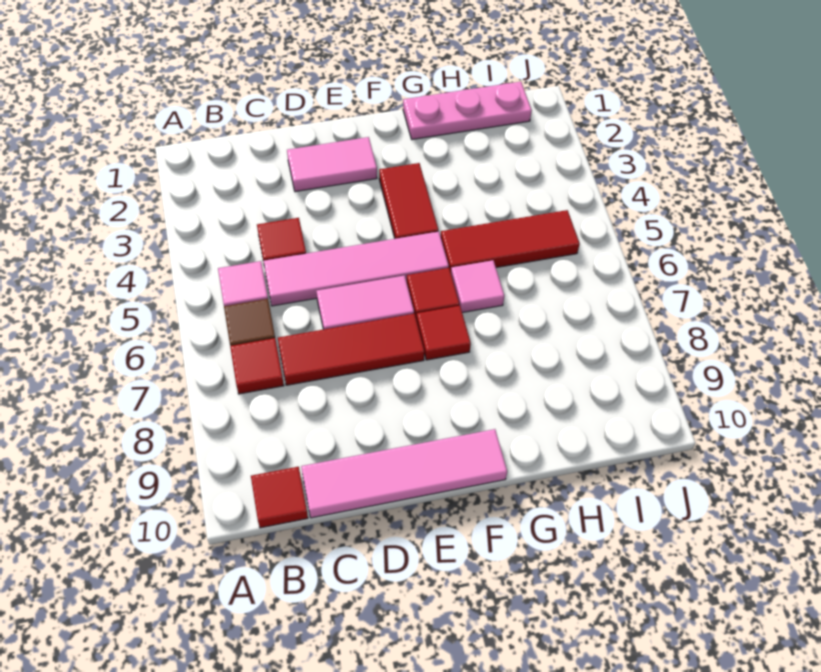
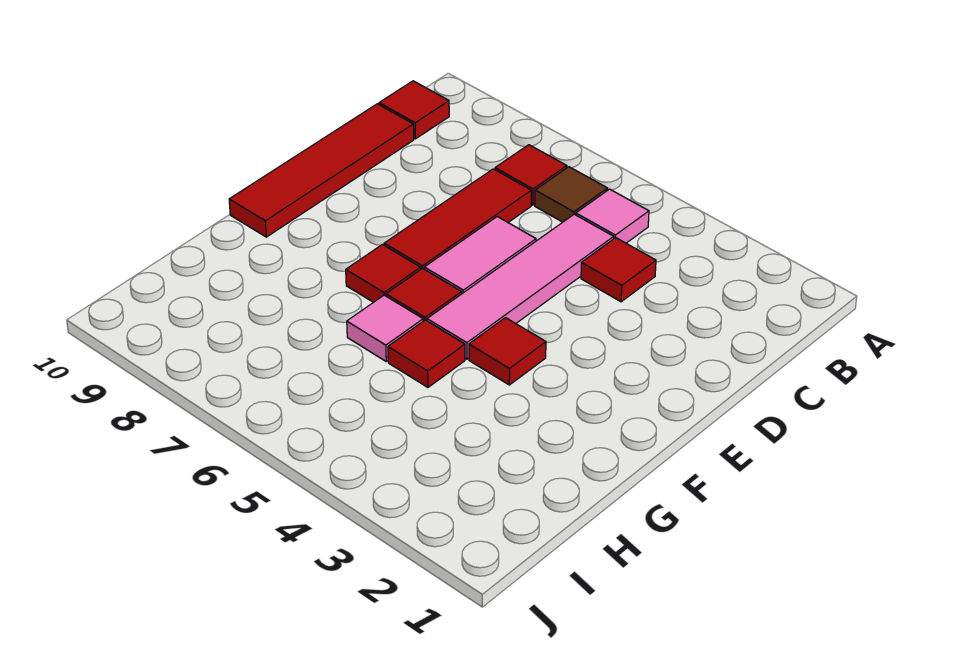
pink 1x4 tile [301,429,507,518] -> red 1x4 tile [229,104,414,237]
pink 1x2 tile [287,137,377,192] -> none
red 1x2 tile [379,163,438,239] -> red 1x1 tile [469,318,546,385]
pink 1x3 plate [403,82,532,139] -> none
red 1x3 tile [441,210,580,272] -> red 1x1 tile [388,320,465,387]

